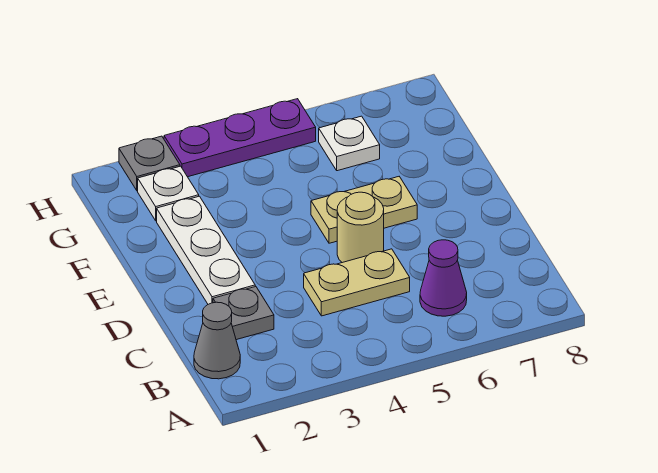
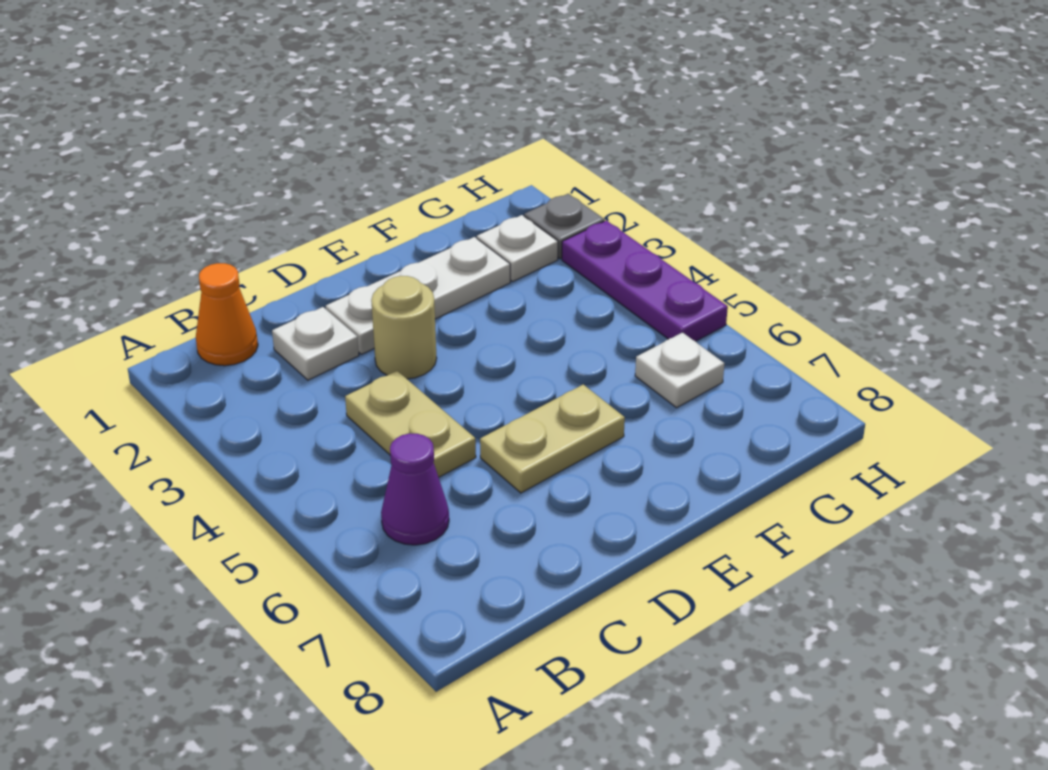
grey 1x1 cone [194,302,240,379] -> orange 1x1 cone [196,263,258,366]
grey 1x1 plate [213,286,274,340] -> white 1x1 plate [272,307,359,380]
tan 1x1 round brick [337,192,384,263] -> tan 1x1 round brick moved to [371,276,437,379]
tan 1x2 plate [311,177,417,243] -> tan 1x2 plate turned to [480,384,625,493]

